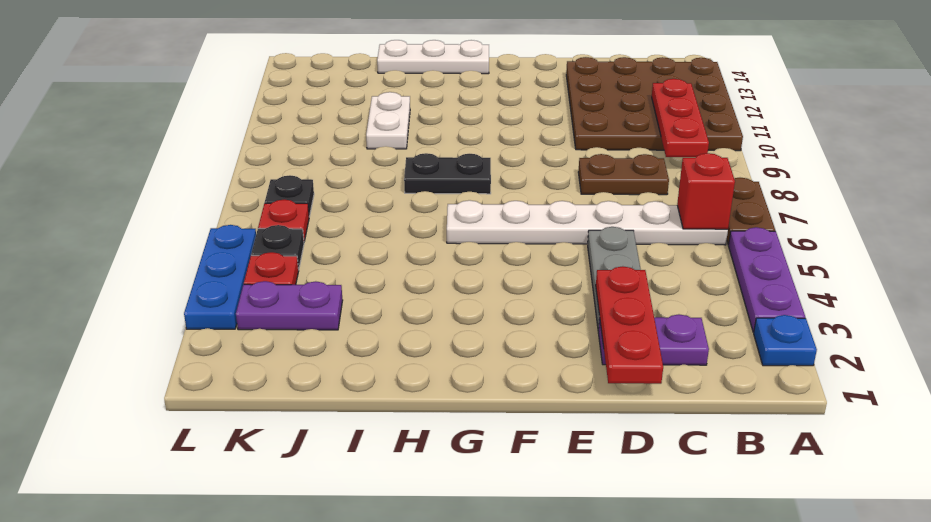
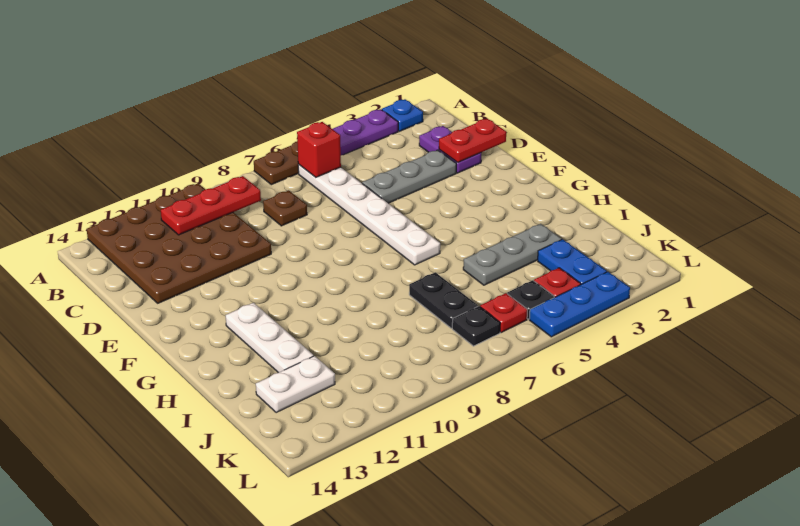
brown 1x2 plate [578,154,669,195] -> brown 1x1 plate [263,190,307,226]
red 1x3 plate [596,266,663,384] -> red 1x2 plate [439,119,506,162]
black 1x2 plate [404,153,491,194] -> black 1x2 plate moved to [409,272,478,328]
white 1x3 plate [377,40,489,74] -> white 1x3 plate moved to [226,303,314,373]
none -> grey 1x3 plate [463,224,562,285]
white 1x2 plate [366,92,410,149] -> white 1x2 plate moved to [256,356,335,413]
purple 1x2 plate [236,281,343,330] -> blue 1x2 plate [538,239,607,284]

